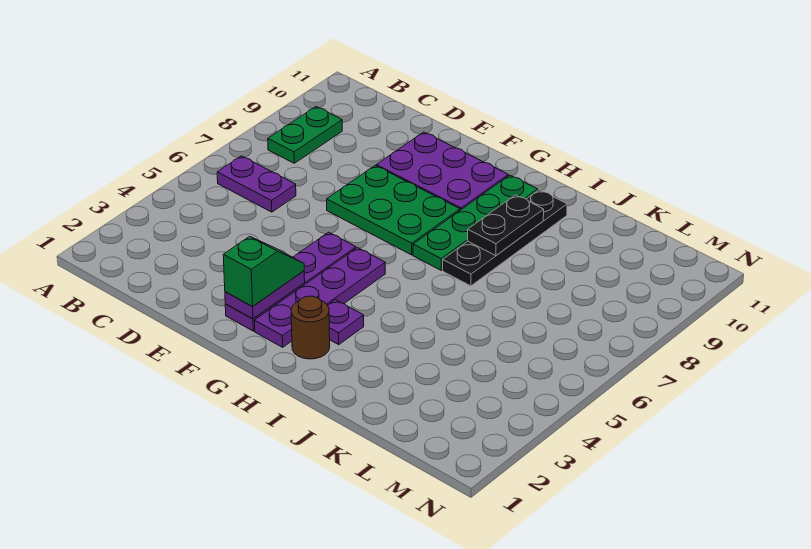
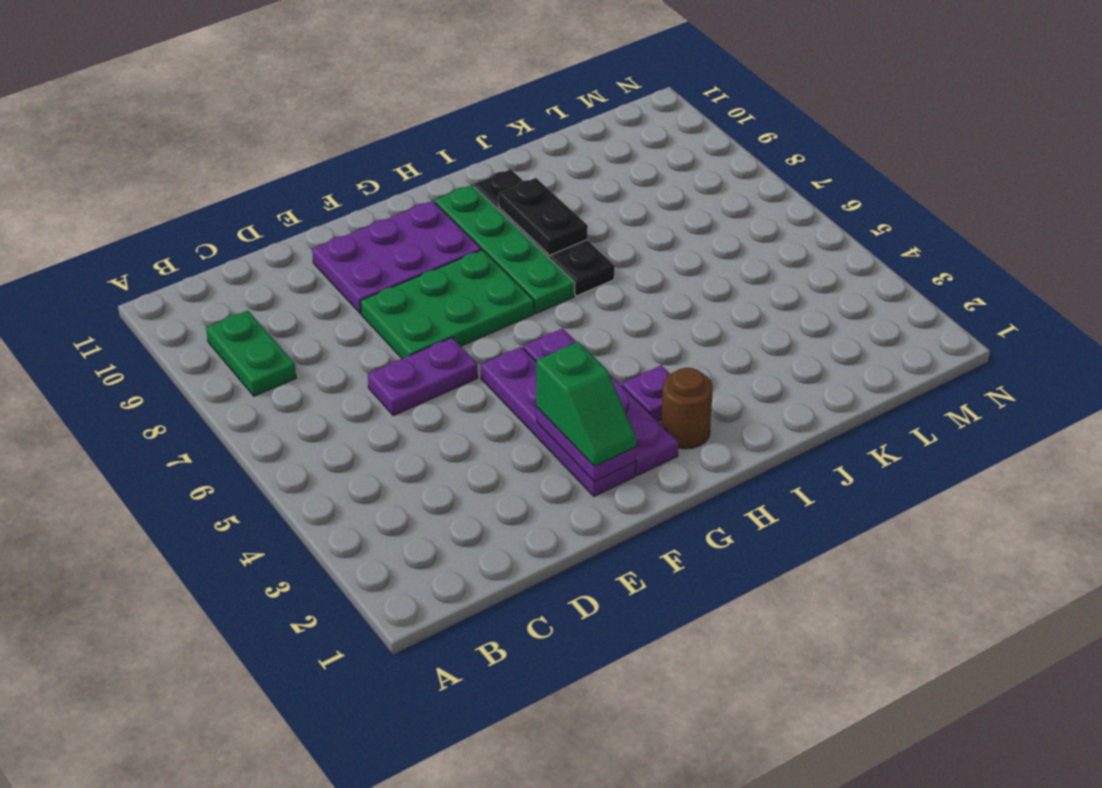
purple 1x2 plate [217,156,296,212] -> purple 1x2 plate moved to [368,338,478,416]
green 1x2 slope [223,236,304,306] -> green 1x2 slope turned to [536,342,637,466]

